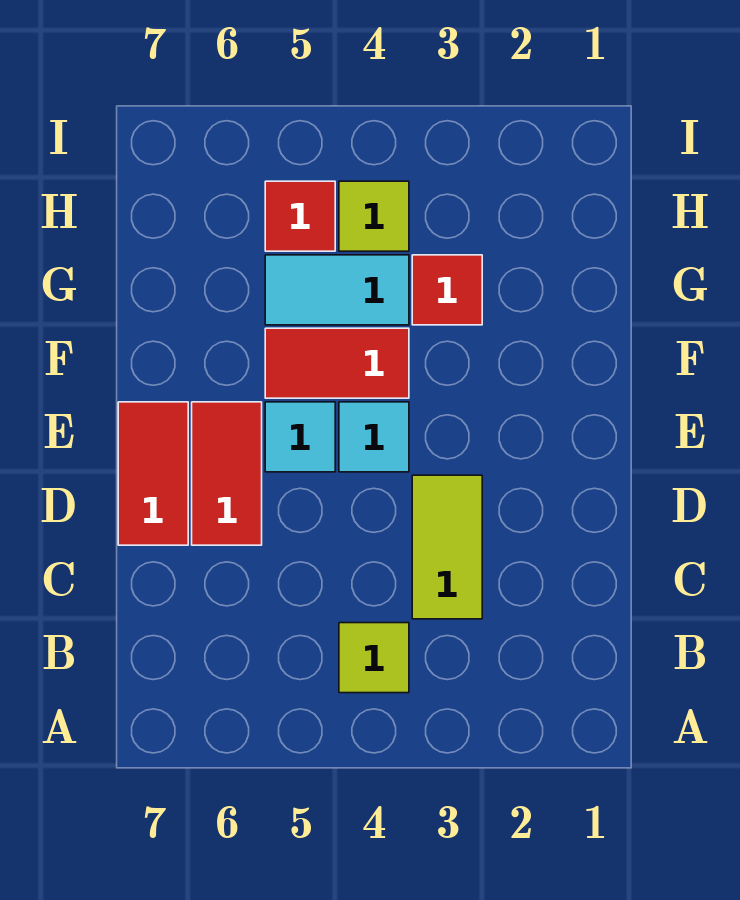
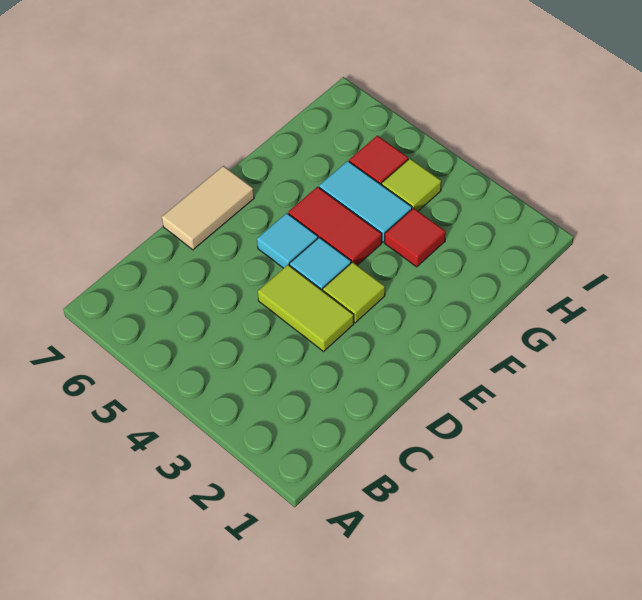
lime 1x1 tile [339,623,409,693] -> lime 1x1 tile moved to [323,262,385,323]
lime 1x2 tile [412,475,482,619] -> lime 1x2 tile turned to [258,265,354,351]
red 1x2 tile [192,402,262,545] -> none
red 1x2 tile [118,402,188,545] -> tan 1x2 tile [162,166,254,250]

